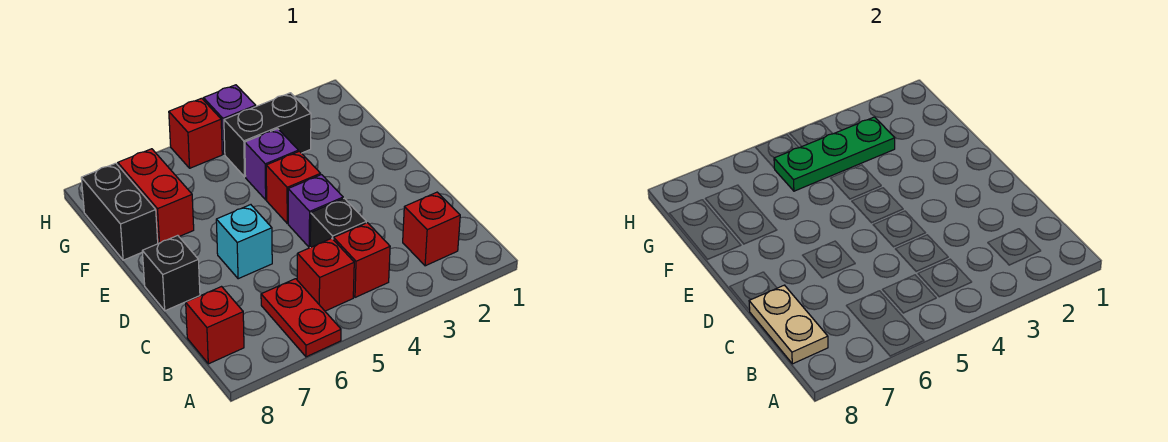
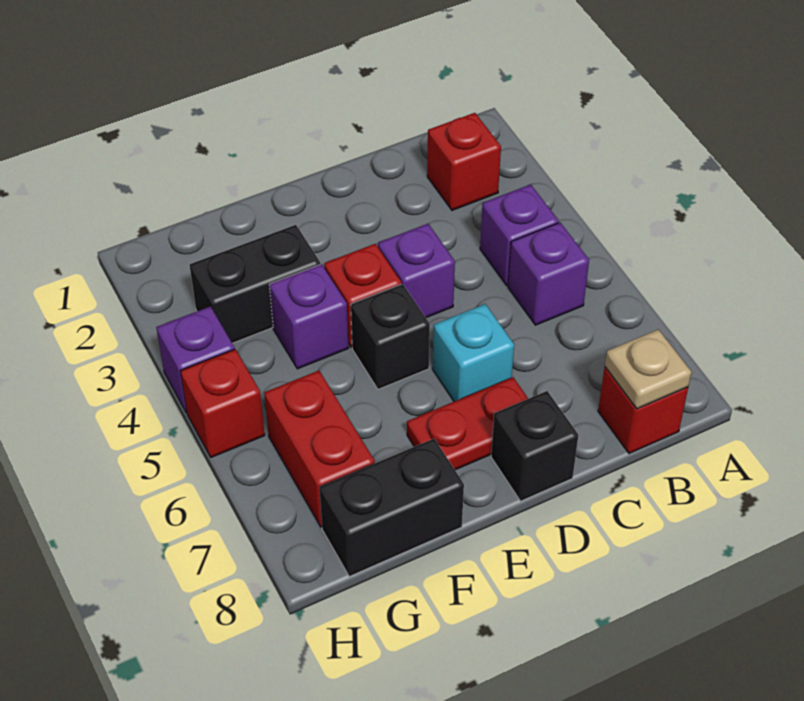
red 1x2 plate [261,279,341,357] -> red 1x2 plate moved to [407,377,528,470]
red 1x1 brick [334,223,390,297] -> purple 1x1 brick [480,185,559,285]
red 1x1 brick [297,238,354,311] -> purple 1x1 brick [508,223,589,325]
tan 1x2 plate [749,285,828,364] -> tan 1x1 plate [605,329,691,409]
black 1x1 brick [310,198,366,247] -> black 1x1 brick moved to [351,284,430,389]
red 1x2 brick [118,149,194,244] -> red 1x2 brick turned to [264,371,375,527]
black 1x2 brick [224,93,311,177] -> black 1x2 brick turned to [190,225,320,343]
green 1x3 plate [774,117,895,191] -> none

